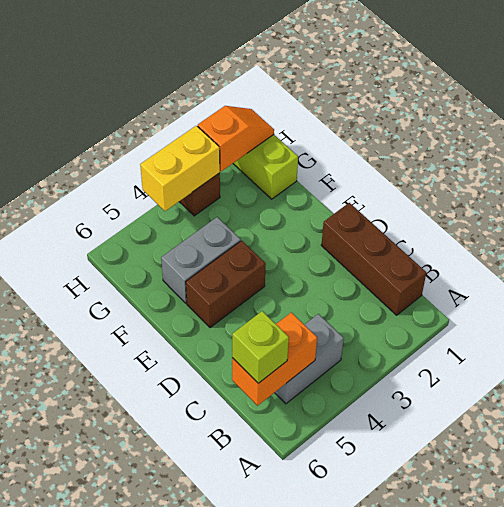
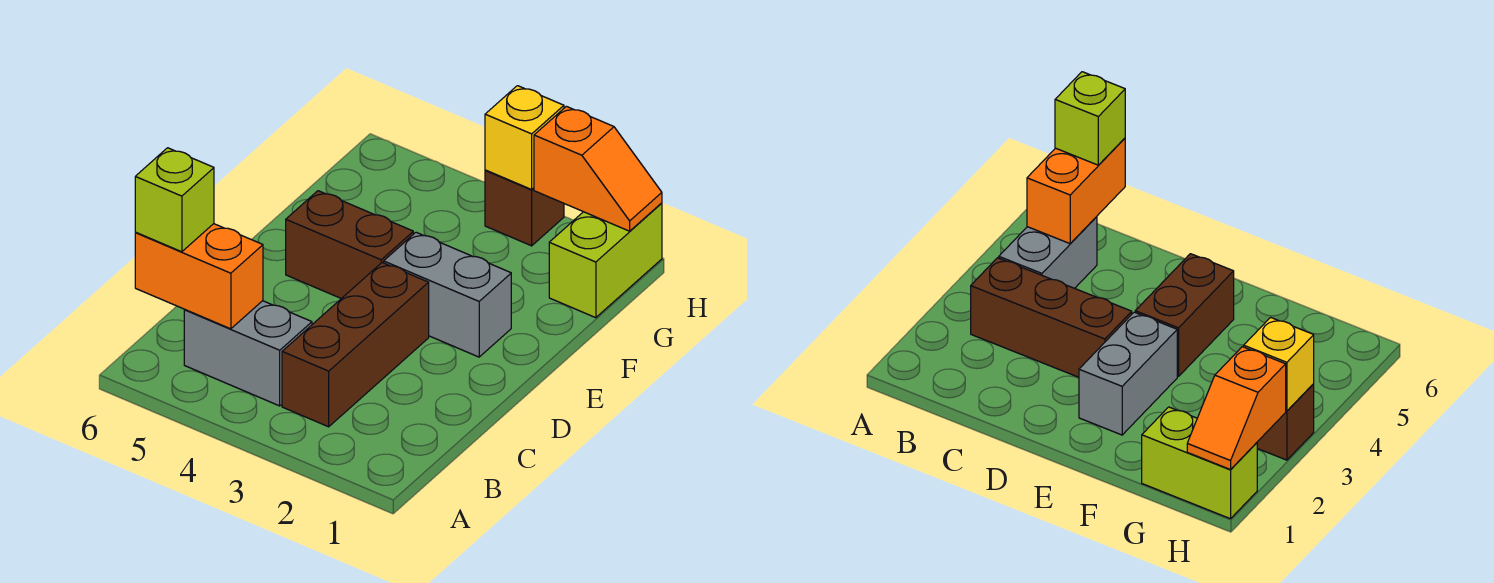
brown 1x3 brick [321,203,426,315] -> brown 1x3 brick moved to [282,263,429,427]
grey 1x2 brick [161,217,241,303] -> grey 1x2 brick moved to [384,232,511,357]
yellow 1x2 brick [140,126,220,211] -> yellow 1x1 brick [485,86,564,189]

